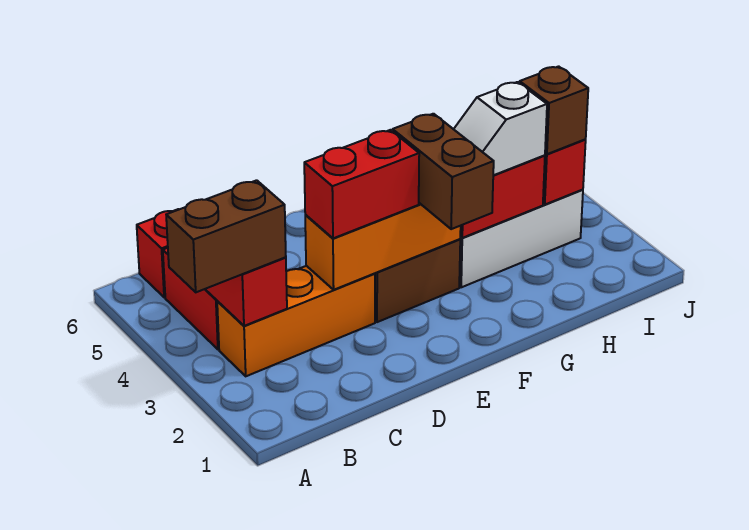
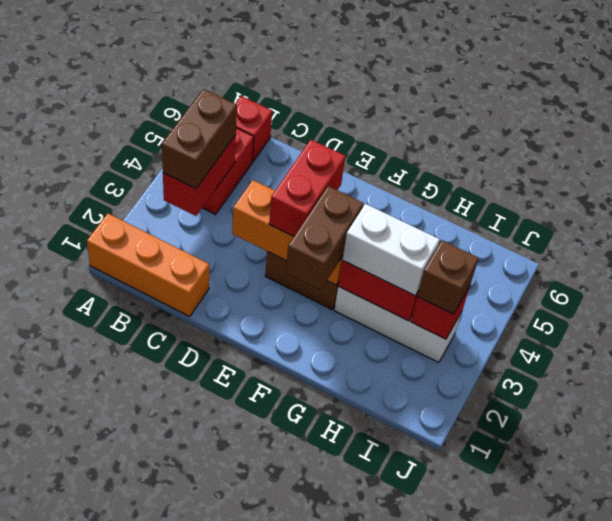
brown 1x2 brick [166,180,286,292] -> brown 1x2 brick turned to [162,89,237,189]
orange 1x3 brick [217,266,375,376] -> orange 1x3 brick moved to [87,214,209,317]
red 1x2 brick [304,130,419,238] -> red 1x2 brick turned to [269,140,345,236]
white 1x2 slope [454,82,547,175] -> white 1x2 brick [342,204,440,296]

